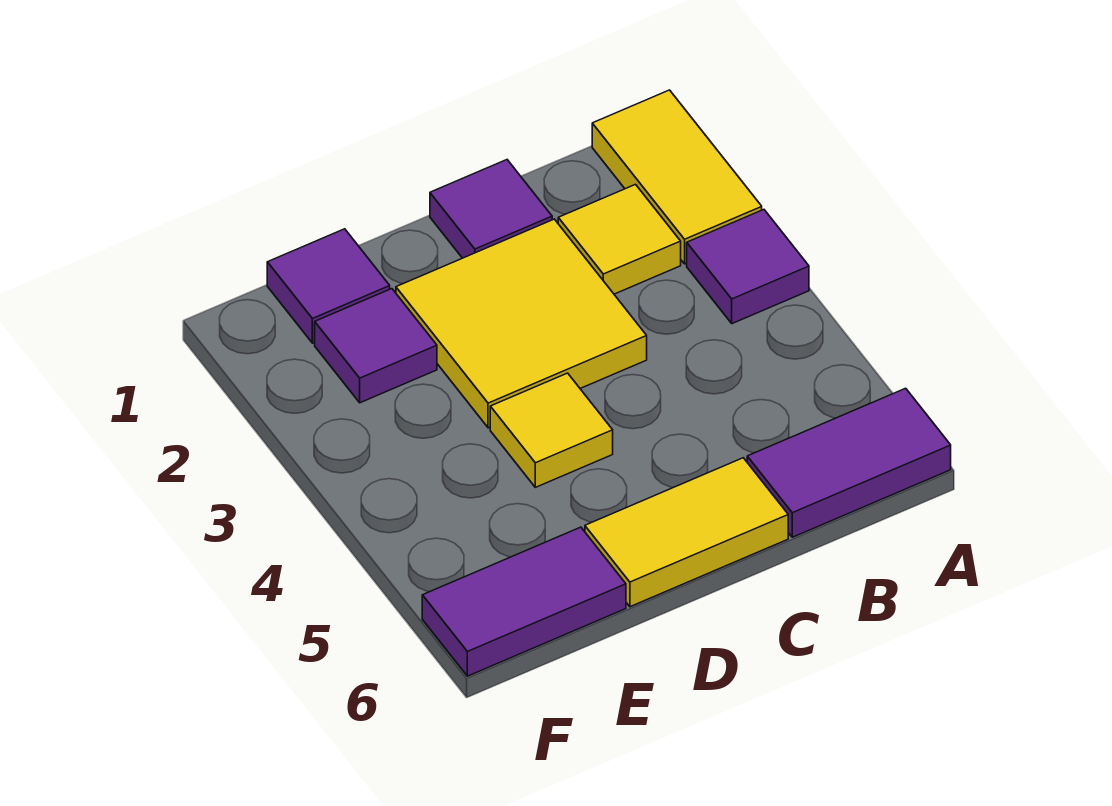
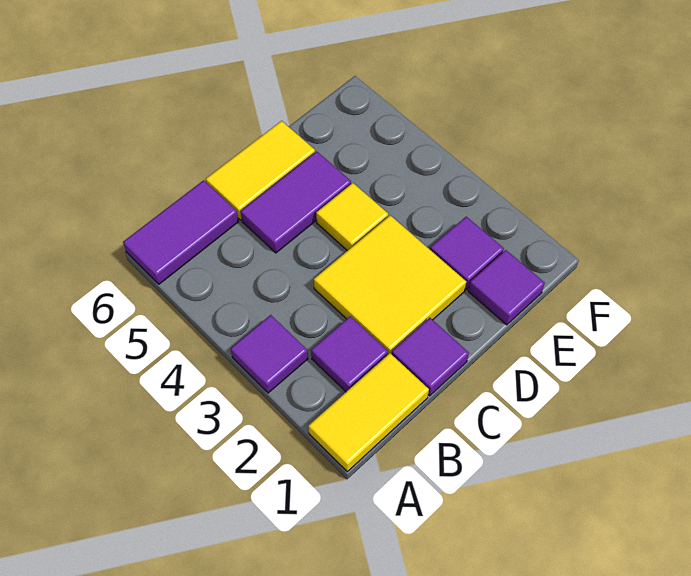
yellow 1x2 tile [592,90,762,264] -> yellow 1x2 tile turned to [308,353,429,471]
yellow 1x1 tile [558,185,681,294] -> purple 1x1 tile [311,316,388,392]
purple 1x2 tile [422,527,626,676] -> purple 1x2 tile moved to [241,151,351,253]

